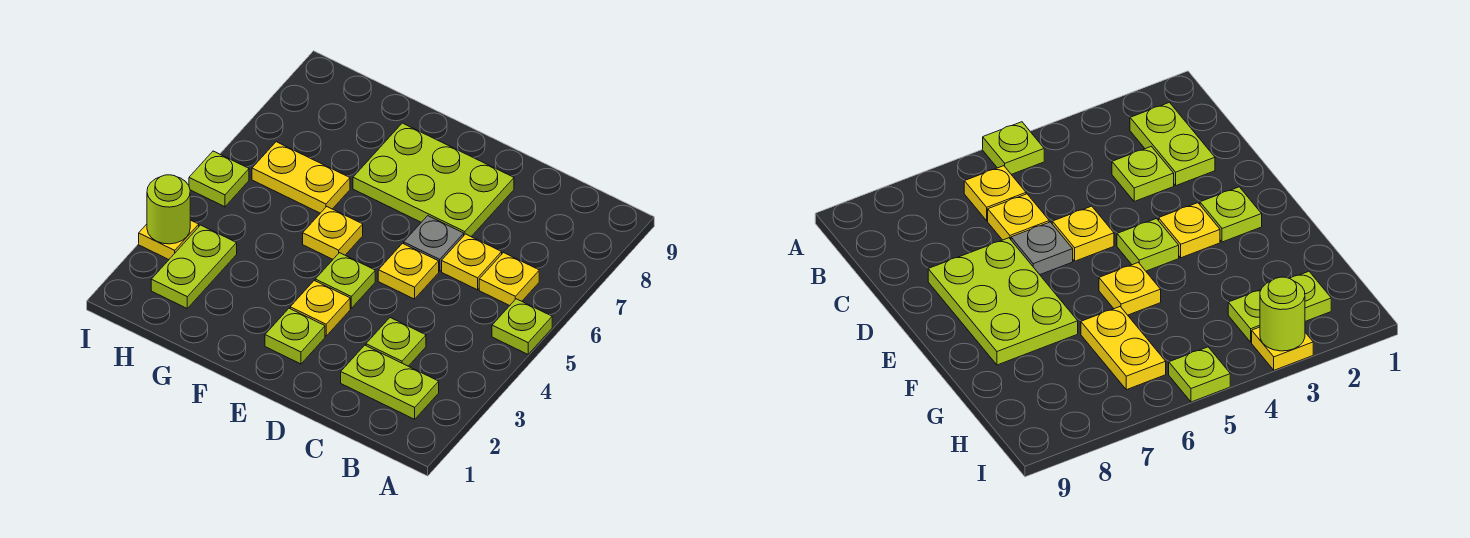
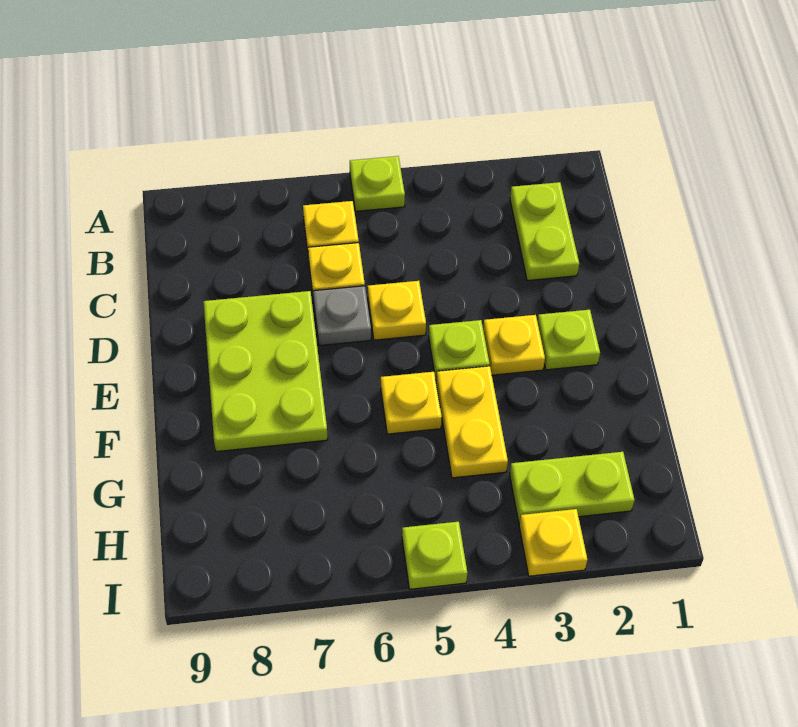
lime 1x1 plate [366,318,426,366] -> none
yellow 1x2 plate [252,142,350,213] -> yellow 1x2 plate moved to [436,366,508,478]
lime 1x1 round brick [147,175,190,244] -> none

